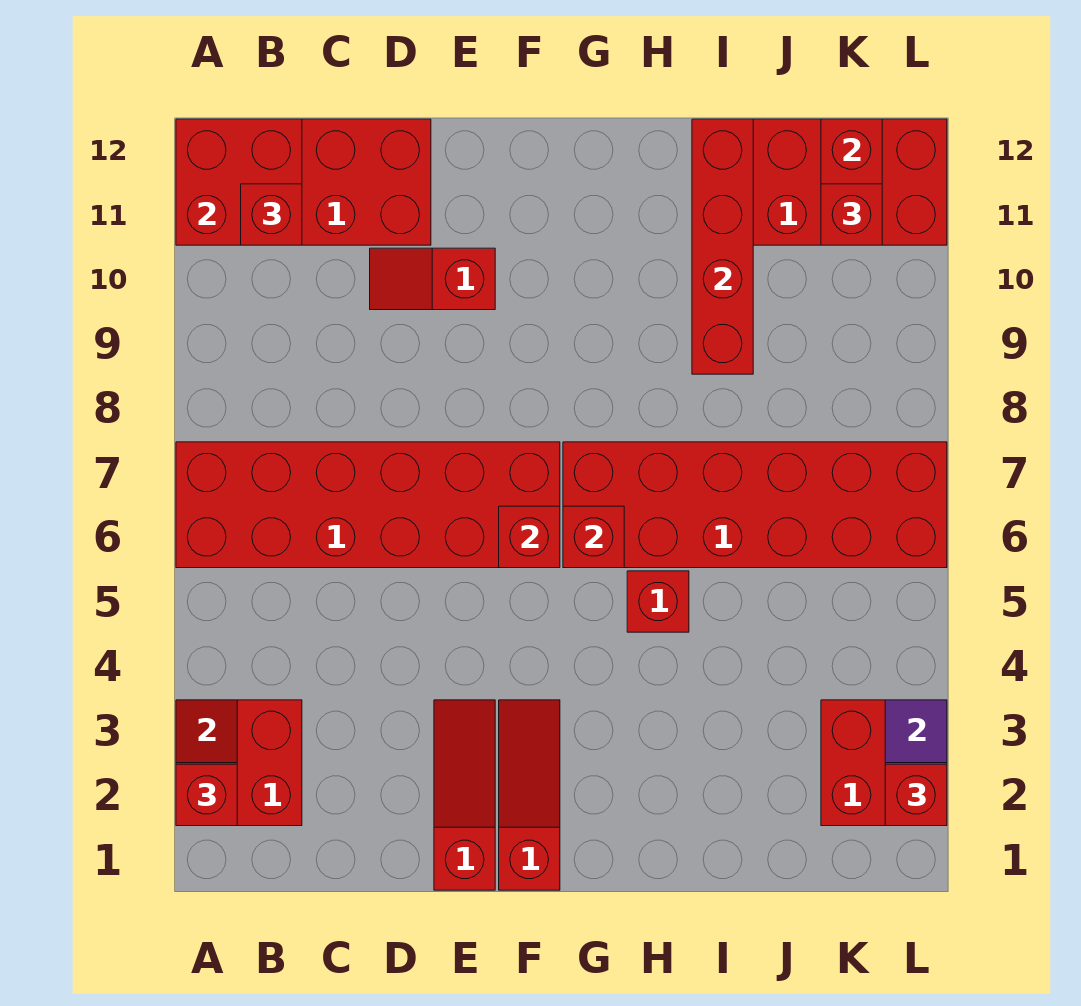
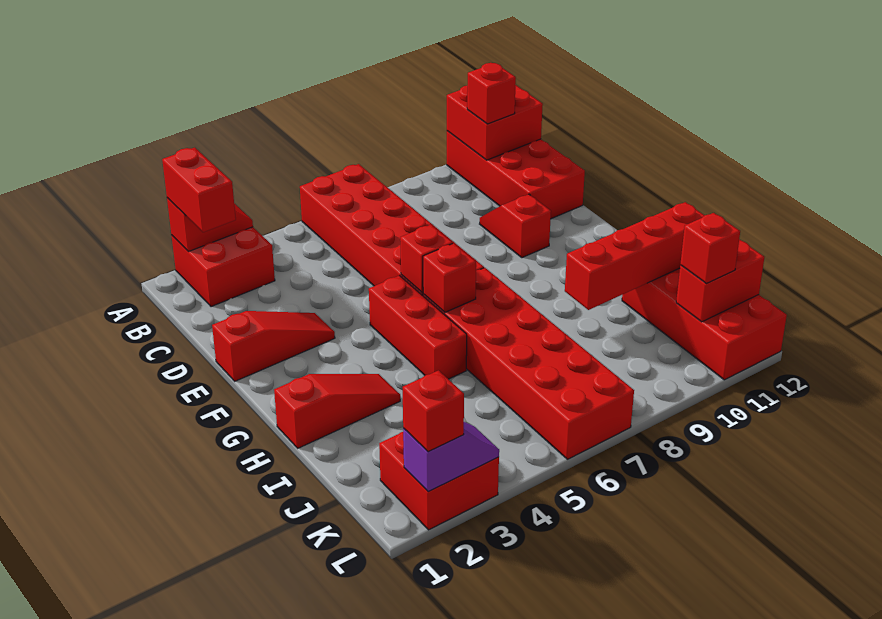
red 1x1 brick [176,764,237,826] -> red 1x2 brick [162,148,236,232]
red 1x3 slope [499,700,560,890] -> red 1x3 slope moved to [274,374,400,448]
red 1x1 brick [627,571,689,632] -> red 1x3 brick [369,276,467,379]

